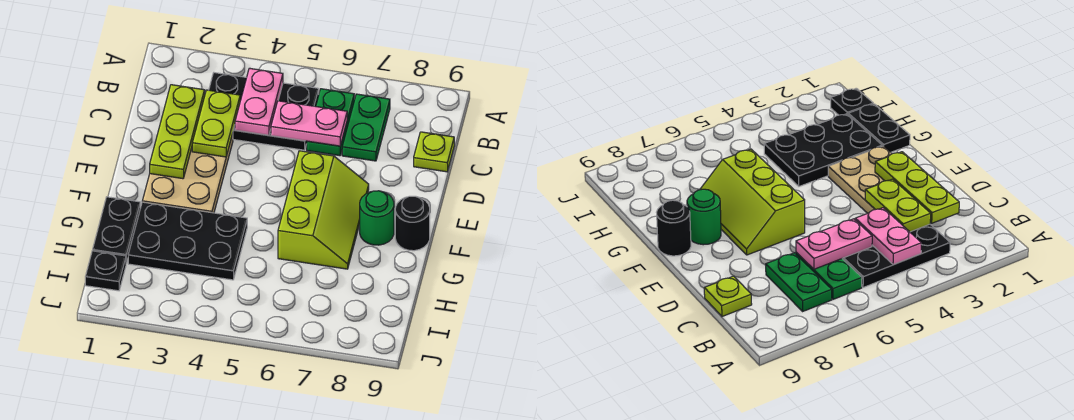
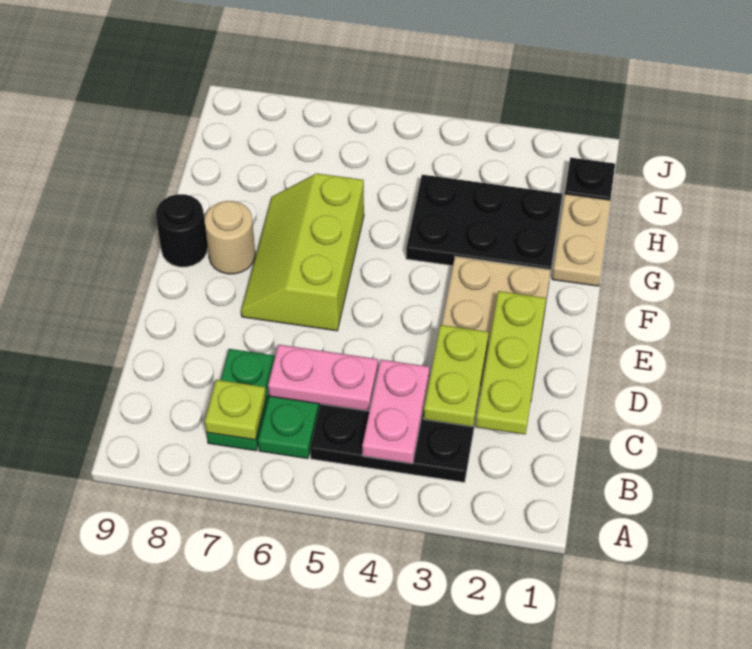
lime 1x1 plate [414,132,454,172] -> lime 1x1 plate moved to [205,380,266,440]
green 1x1 round brick [360,191,394,245] -> tan 1x1 round brick [204,201,255,274]
black 1x2 plate [93,197,140,263] -> tan 1x2 plate [552,194,611,286]

